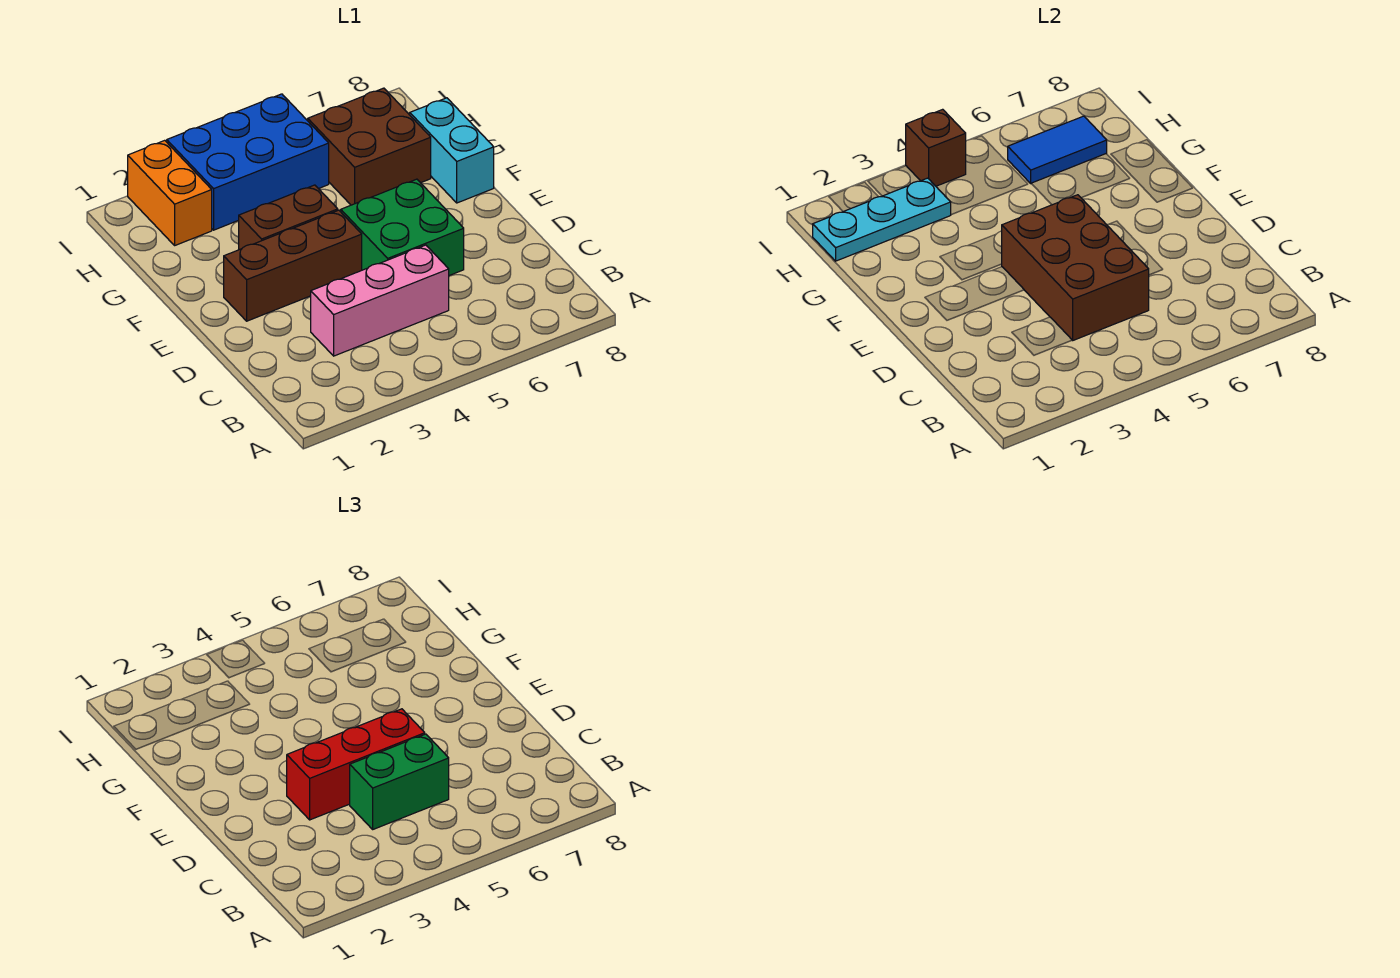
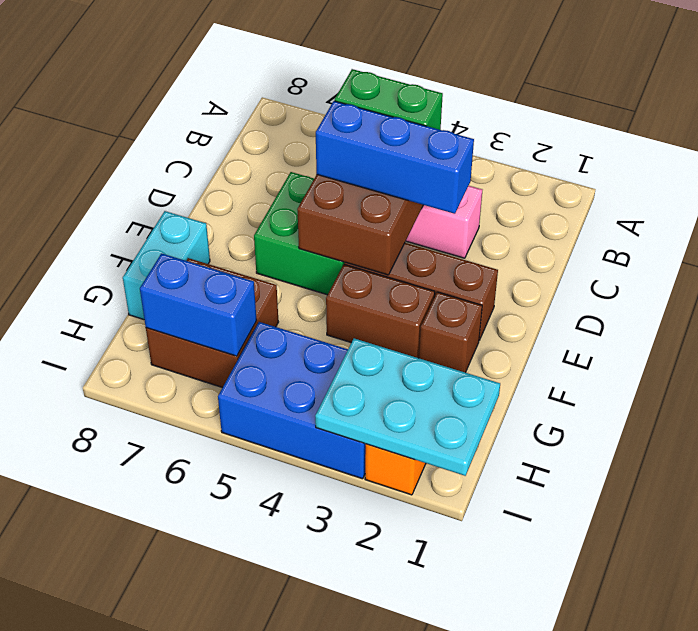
red 1x3 brick [287,709,425,820] -> blue 1x3 brick [316,101,474,214]
cyan 1x3 plate [813,178,951,261] -> cyan 2x3 plate [315,338,500,476]
blue 1x2 tile [1008,116,1107,183] -> blue 1x2 brick [140,253,257,356]
brown 1x1 brick [906,109,966,186] -> brown 1x1 brick moved to [419,292,482,373]

